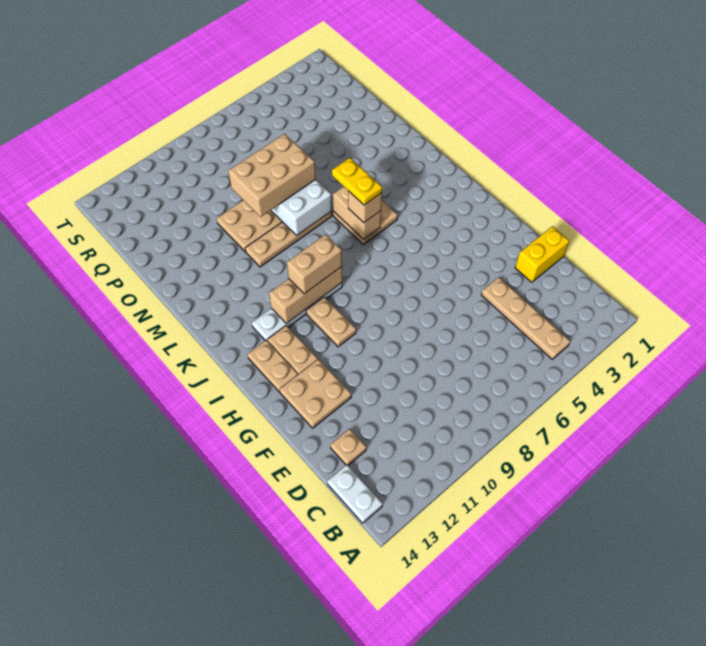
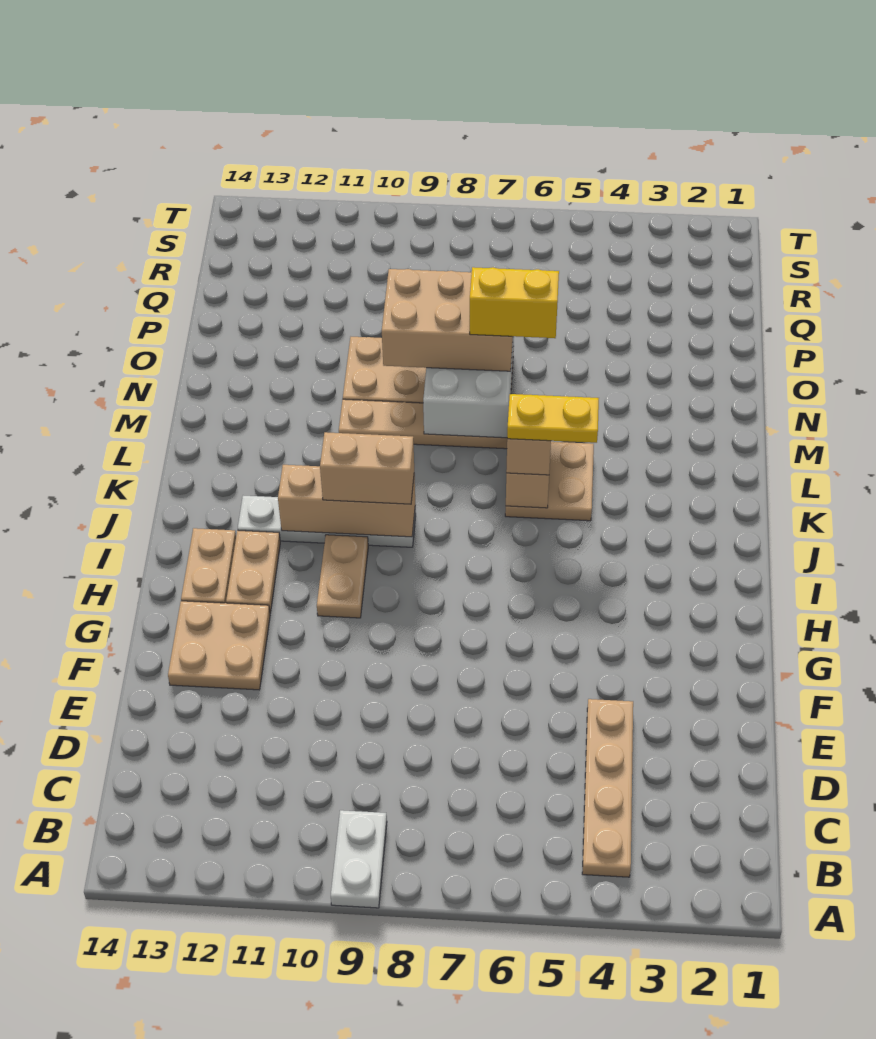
white 1x2 plate [327,465,383,523] -> white 1x2 plate moved to [331,810,387,908]
tan 1x1 plate [330,429,366,465] -> none
yellow 1x2 brick [515,226,569,282] -> yellow 1x2 brick moved to [470,267,559,338]
yellow 1x2 plate [332,158,382,205] -> yellow 1x2 plate turned to [507,394,599,443]

